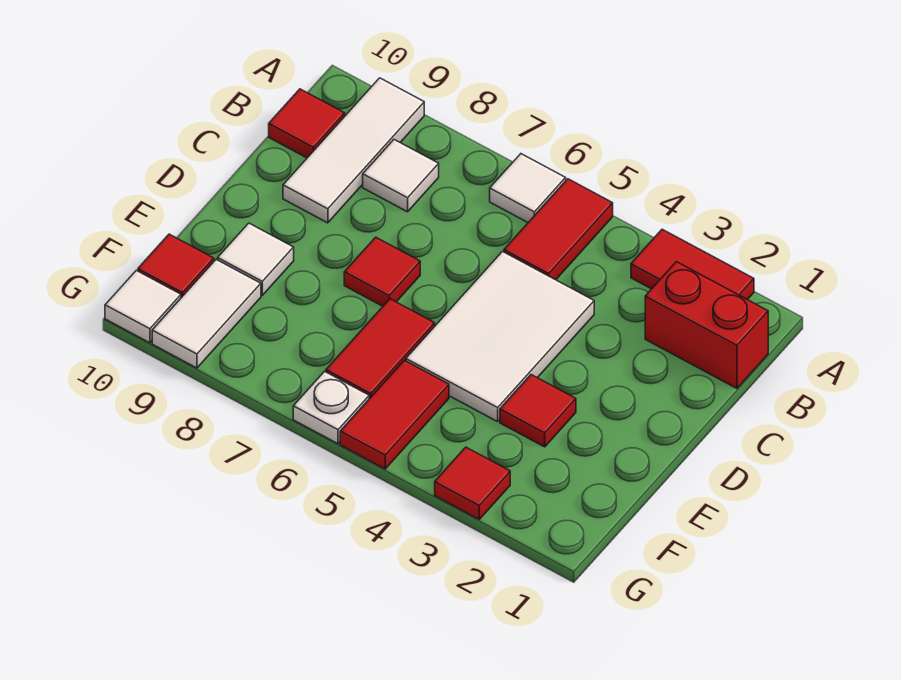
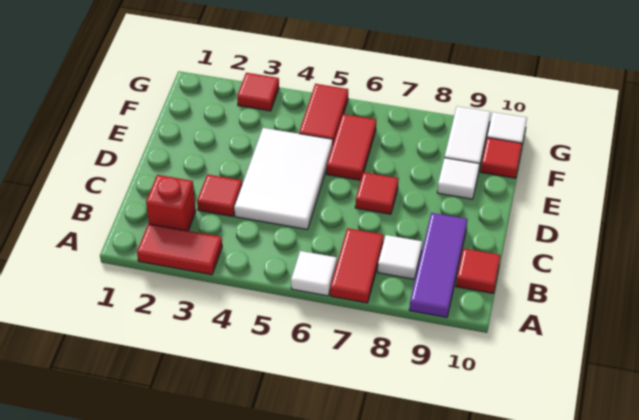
red 1x2 tile [504,179,613,280] -> red 1x2 tile moved to [330,228,384,303]
white 1x3 tile [283,78,424,223] -> purple 1x3 tile [409,213,468,317]
red 1x2 brick [645,262,768,388] -> red 1x1 brick [146,175,196,231]
red 1x1 tile [500,375,576,447] -> red 1x1 tile moved to [197,174,242,216]
white 1x1 plate [293,371,369,444] -> none

